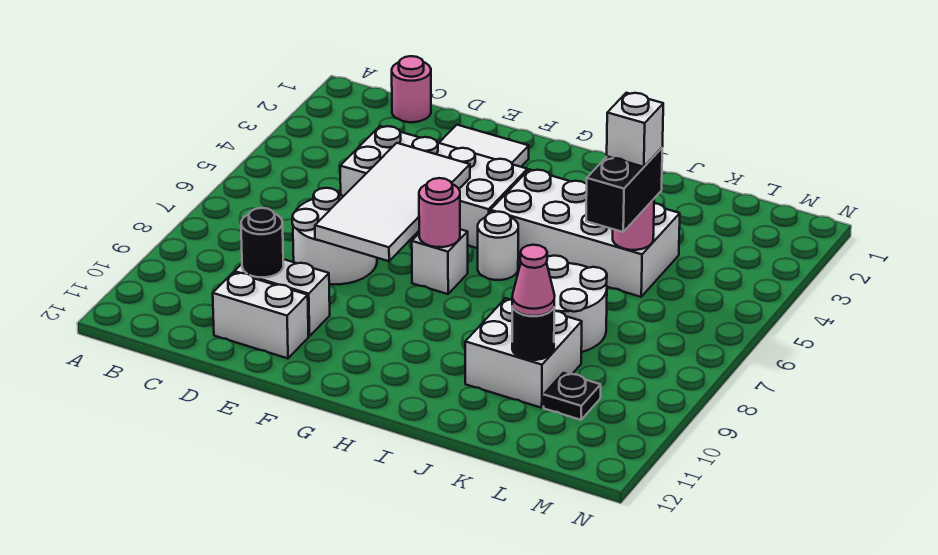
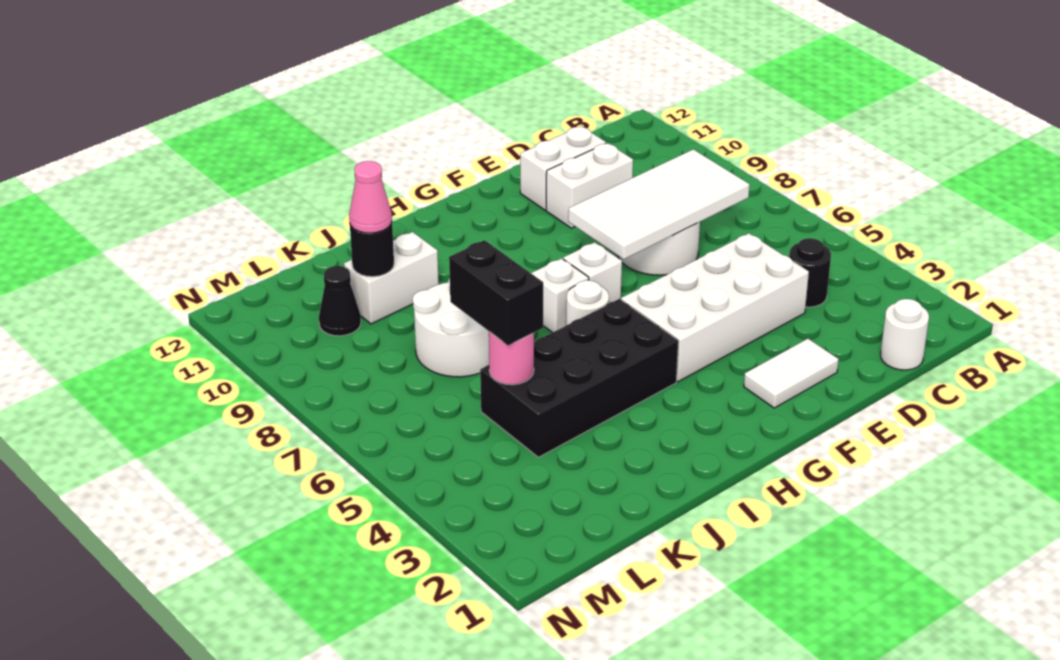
pink 1x1 round brick [392,56,431,122] -> white 1x1 round brick [881,299,929,370]
black 1x1 round brick [241,208,283,277] -> black 1x1 round brick moved to [789,238,831,307]
white 2x4 tile [315,143,470,261] -> white 2x4 tile turned to [568,149,750,259]
pink 1x1 round brick [419,178,460,247] -> none
white 2x4 brick [490,169,680,297] -> black 2x4 brick [480,299,679,457]
white 2x2 brick [465,298,582,408] -> white 1x2 brick [344,232,439,324]
white 1x1 brick [607,93,663,167] -> white 1x1 brick moved to [531,258,589,333]
black 1x1 plate [544,373,601,420] -> black 1x1 cone [319,266,361,336]

